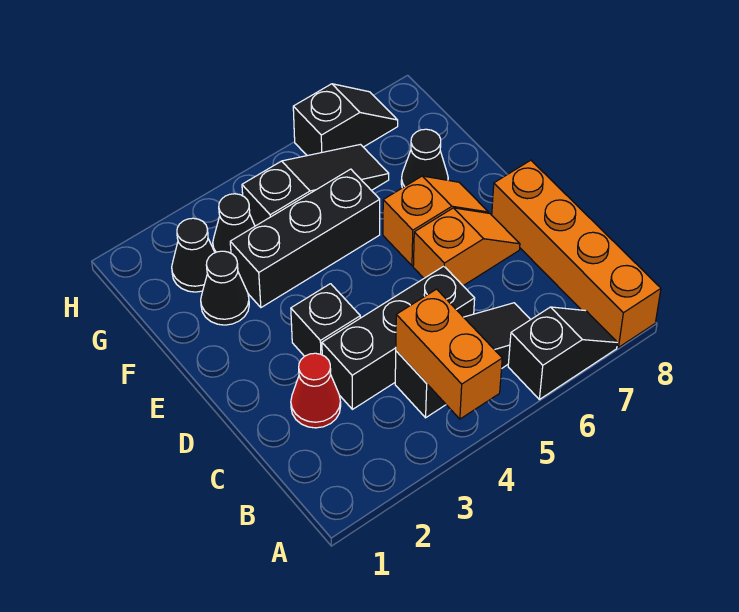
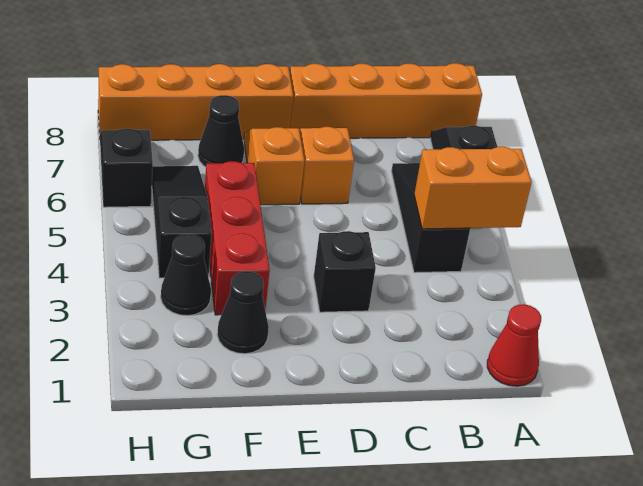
red 1x1 cone [291,353,341,428] -> red 1x1 cone moved to [487,304,541,386]
black 1x3 brick [322,266,475,409] -> none
none -> orange 1x4 brick [98,64,293,140]
black 1x3 brick [230,169,380,307] -> red 1x3 brick [205,161,270,315]
black 1x1 cone [172,218,215,292] -> none

